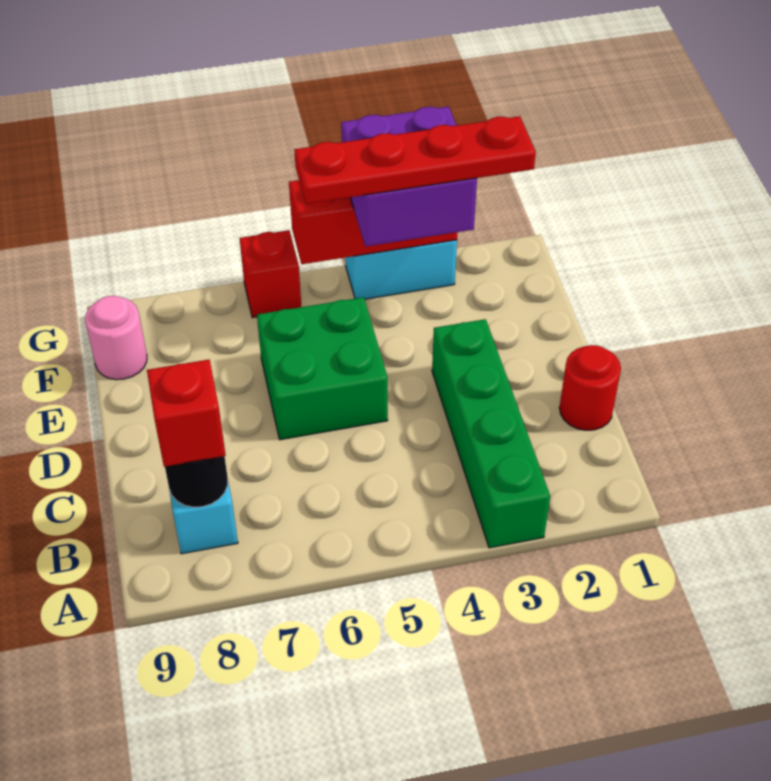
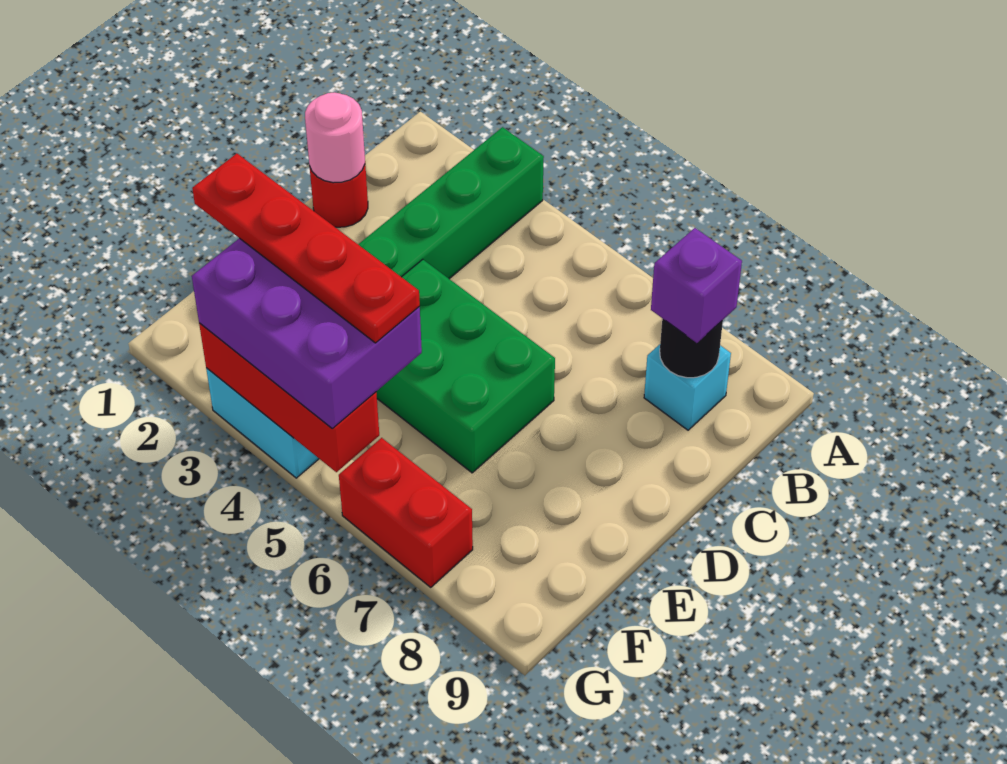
red 1x1 brick [147,360,226,467] -> purple 1x1 brick [651,228,742,343]
green 2x2 brick [257,297,388,440] -> green 2x3 brick [376,259,555,473]
purple 2x2 brick [341,107,477,246] -> purple 2x3 brick [192,238,422,428]
pink 1x1 round brick [85,296,147,380] -> pink 1x1 round brick moved to [305,92,365,183]
red 1x1 brick [239,230,301,318] -> red 1x2 brick [339,438,473,587]

